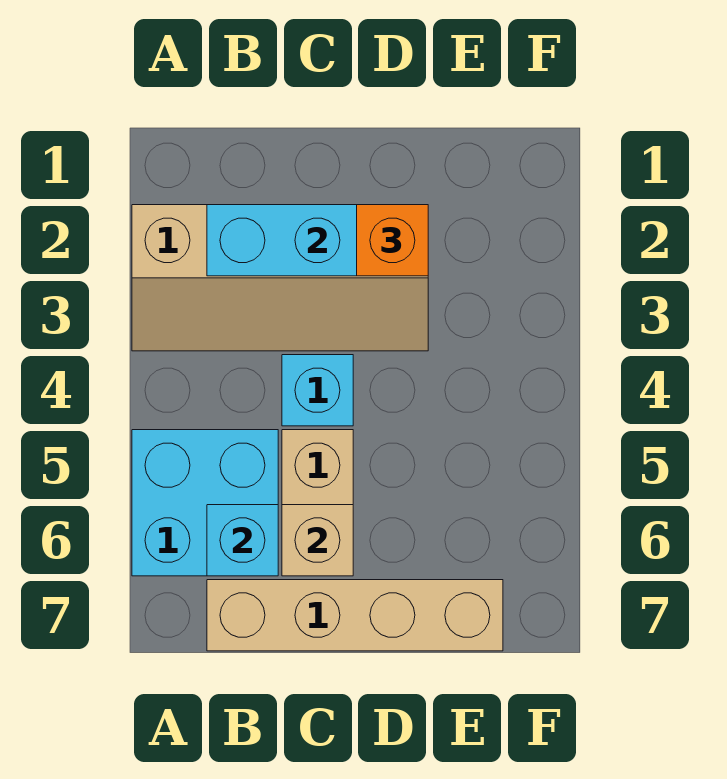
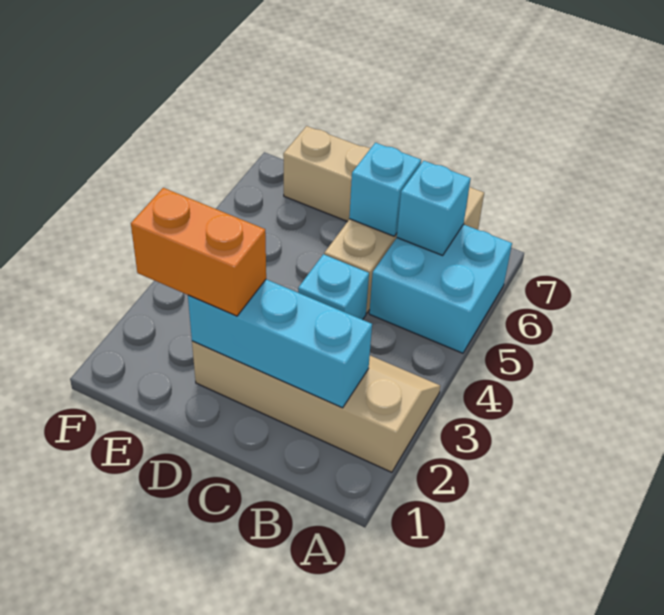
tan 1x1 brick [282,505,353,576] -> cyan 1x1 brick [349,143,421,236]
orange 1x1 brick [357,205,428,276] -> orange 1x2 brick [131,188,266,316]

